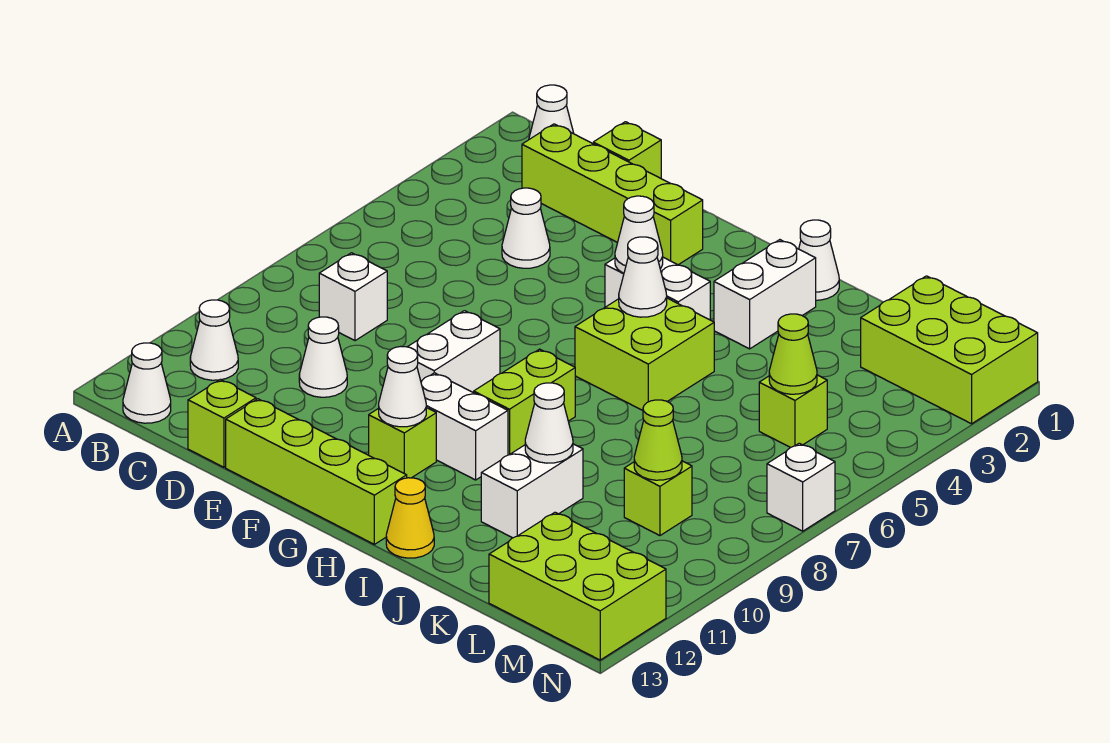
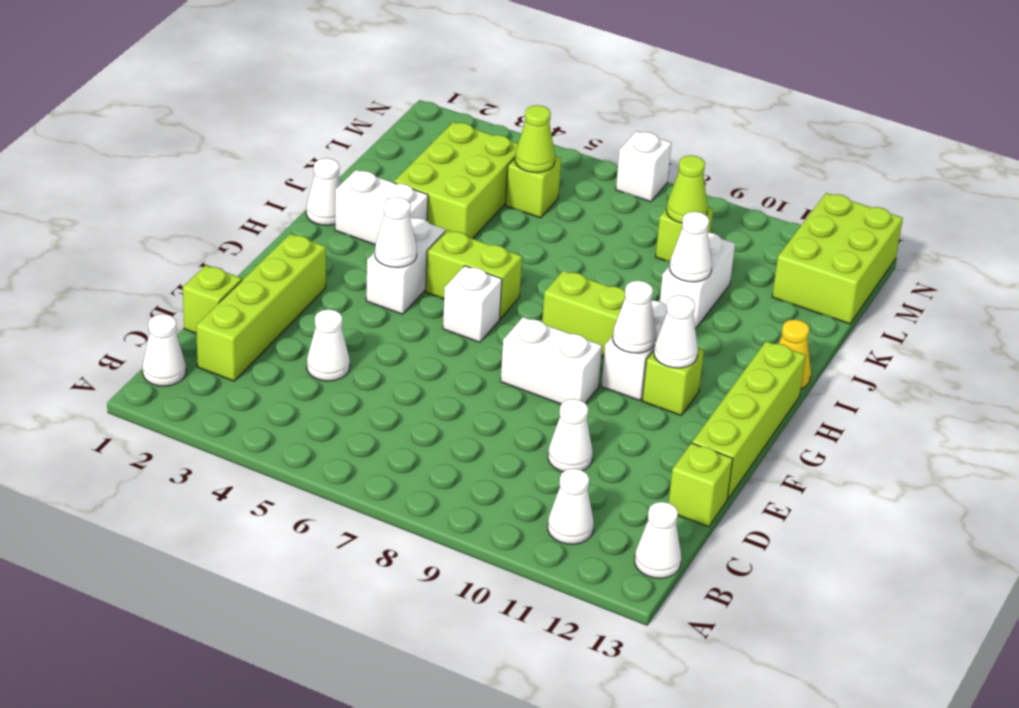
white 1x1 brick [319,253,387,341] -> white 1x1 brick moved to [443,266,502,342]
lime 2x2 brick [575,298,714,410] -> lime 1x2 brick [426,230,522,319]
white 1x1 cone [619,237,667,317] -> white 1x1 cone moved to [613,281,656,353]
white 1x2 brick [481,444,583,538] -> white 1x2 brick turned to [660,232,735,328]
lime 2x3 brick [861,276,1038,424] -> lime 2x3 brick moved to [394,122,518,239]

